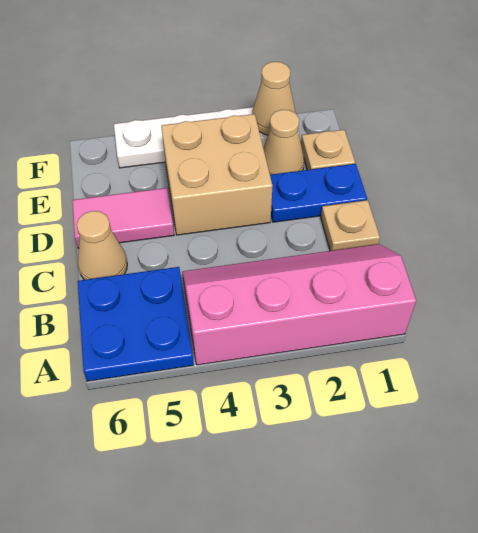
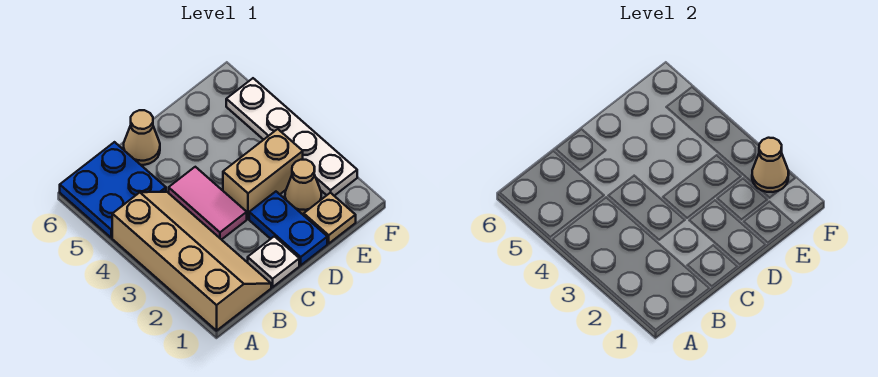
pink 2x4 slope [183,244,416,365] -> tan 2x4 slope [112,192,271,331]
tan 1x1 plate [321,200,380,251] -> white 1x1 plate [248,236,299,287]
tan 2x2 brick [161,114,272,235] -> tan 1x2 brick [223,129,303,219]
pink 1x2 tile [72,188,174,248] -> pink 1x2 tile moved to [169,167,247,240]

